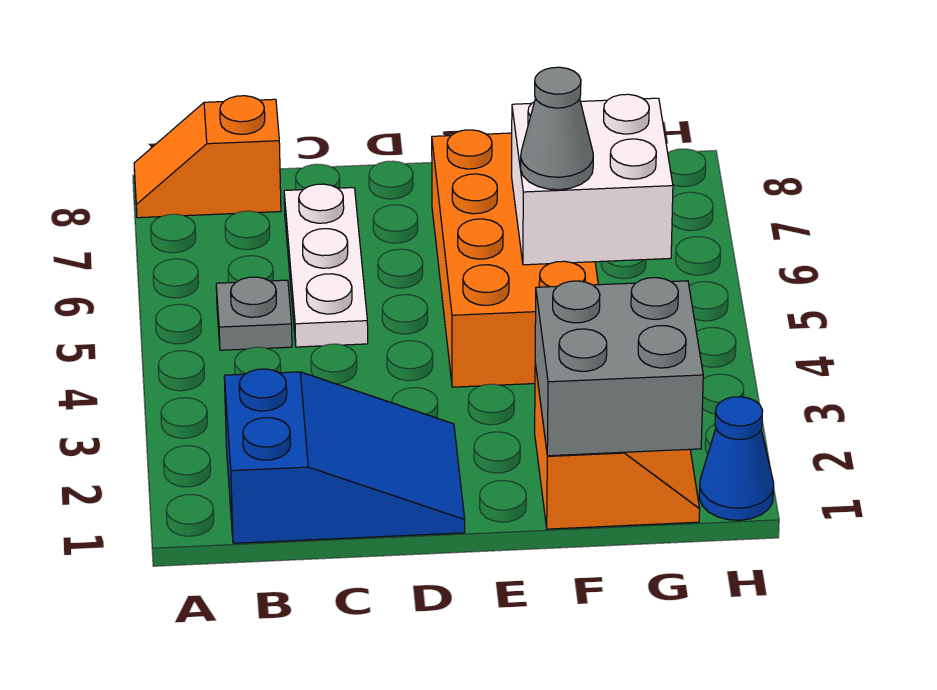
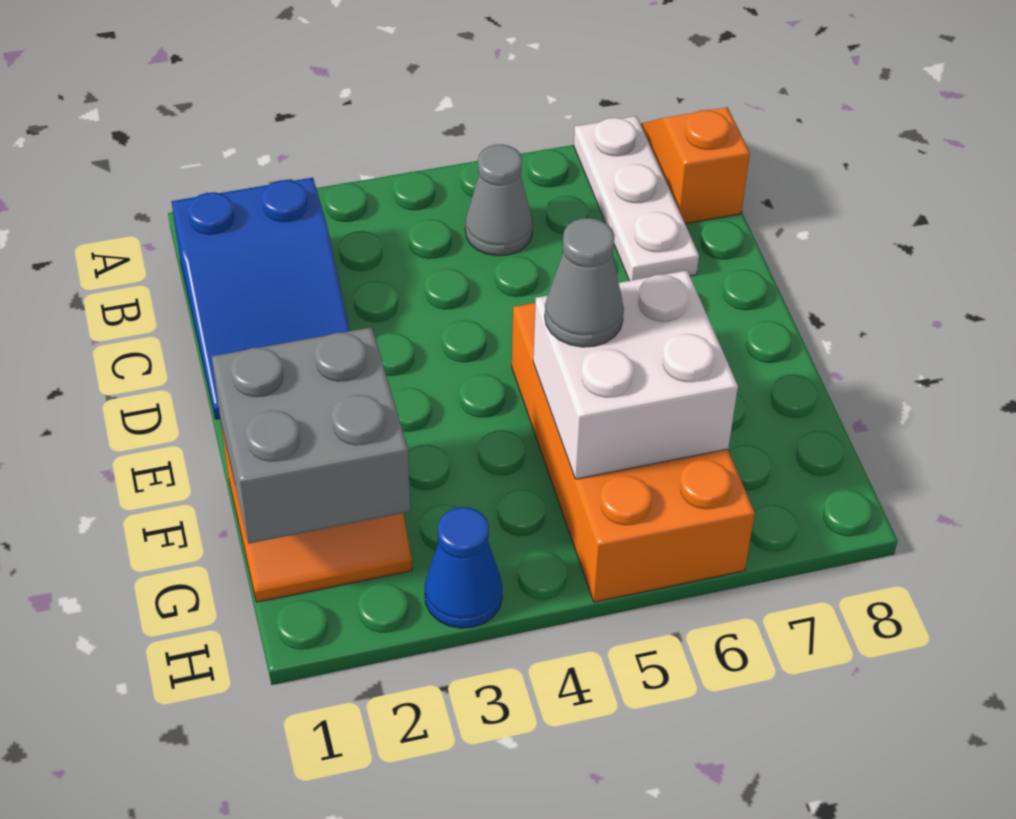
grey 1x1 plate [216,277,292,350] -> grey 1x1 cone [465,144,533,256]
white 1x3 plate [284,184,368,347] -> white 1x3 plate turned to [574,116,699,281]
orange 2x4 brick [432,130,598,387] -> orange 2x4 brick turned to [512,303,755,602]
blue 1x1 cone [699,397,774,520] -> blue 1x1 cone moved to [425,507,502,628]

